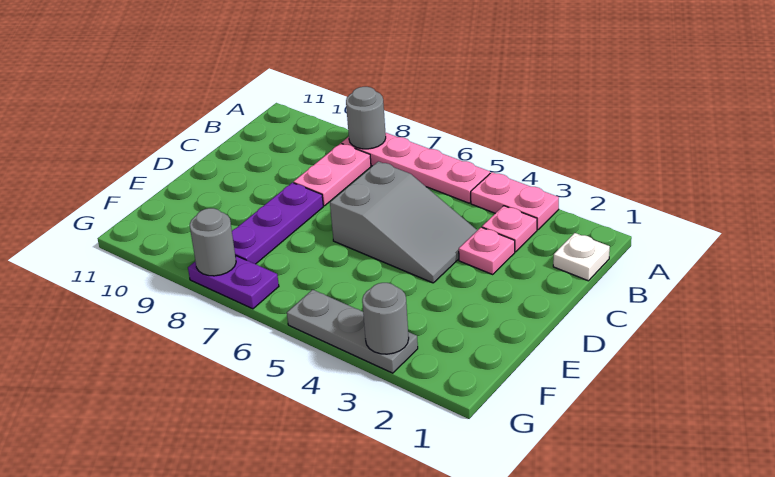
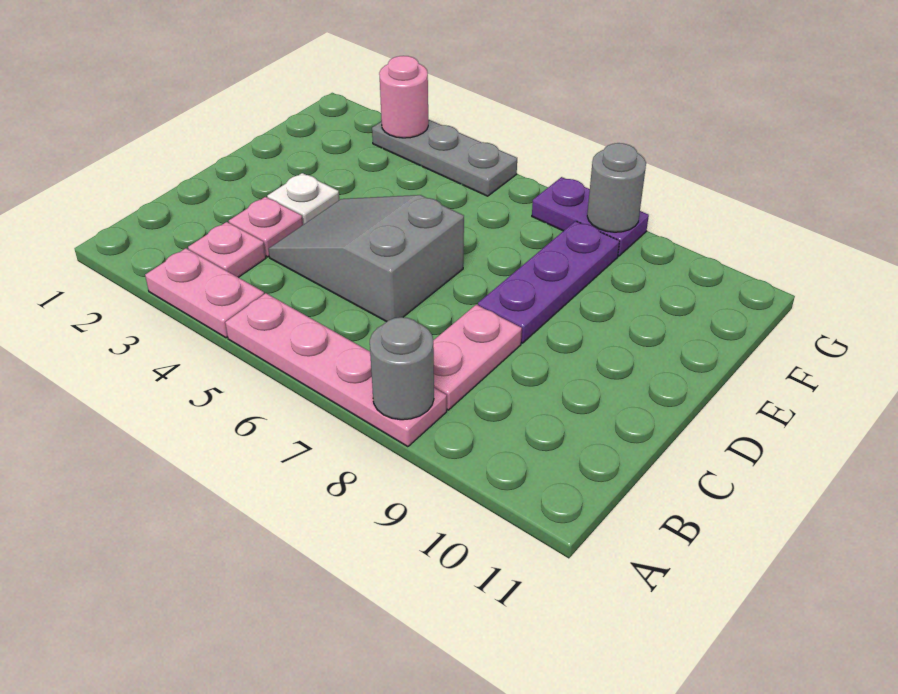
white 1x1 plate [553,233,610,281] -> white 1x1 plate moved to [267,173,339,225]
grey 1x1 round brick [362,283,409,354] -> pink 1x1 round brick [379,56,428,138]

